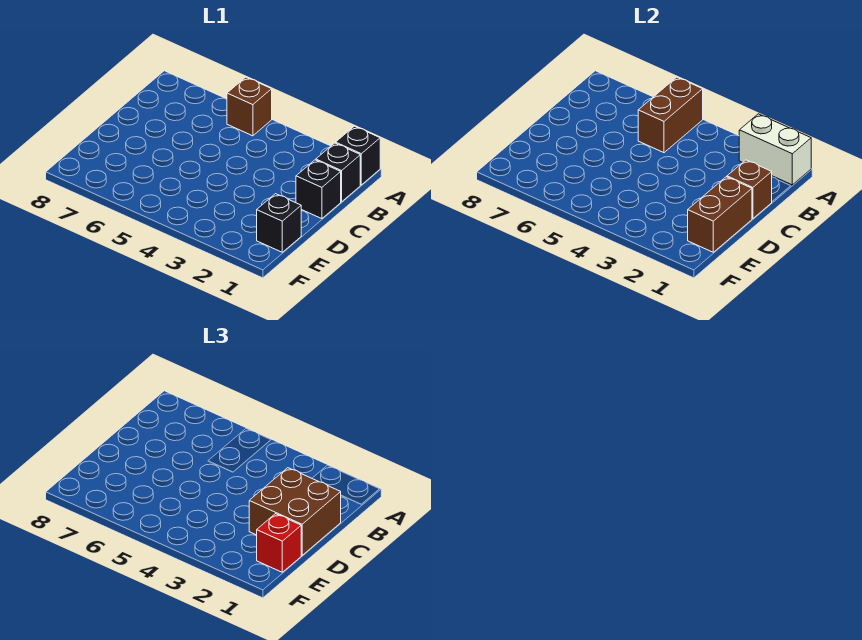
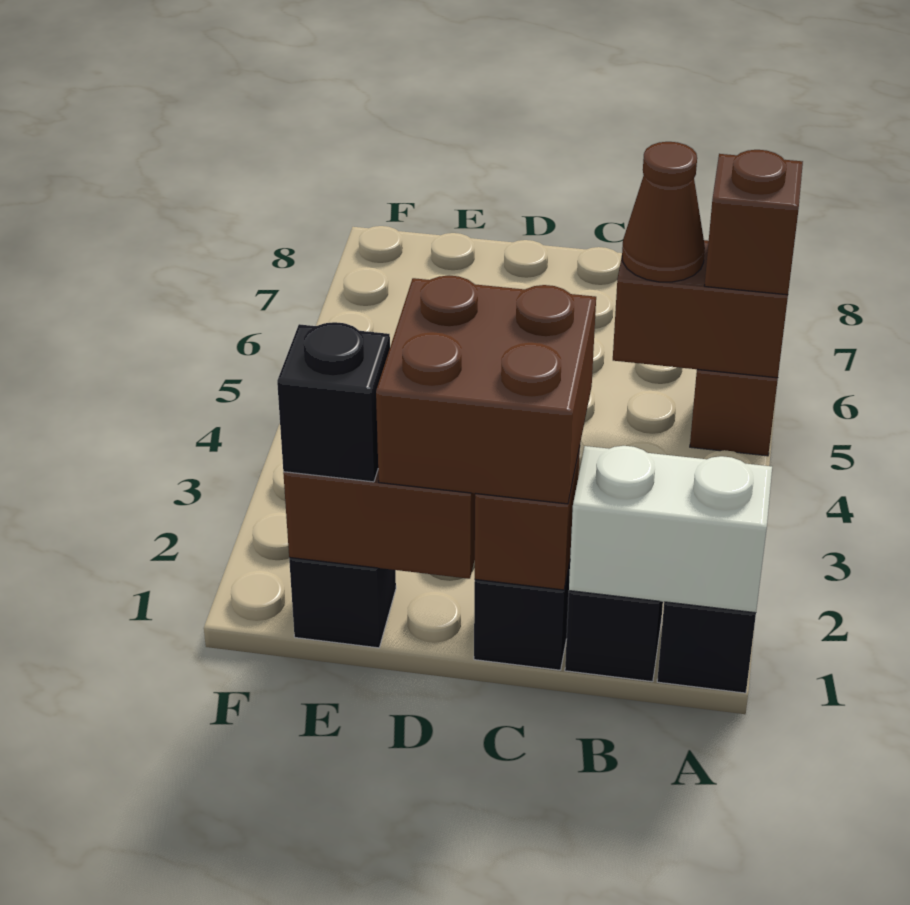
white 1x2 brick [739,114,811,185] -> white 1x2 brick turned to [569,446,772,613]
none -> brown 1x1 brick [705,150,803,295]
none -> brown 1x1 cone [622,142,705,282]
red 1x1 brick [257,514,302,572] -> black 1x1 brick [277,322,390,482]

